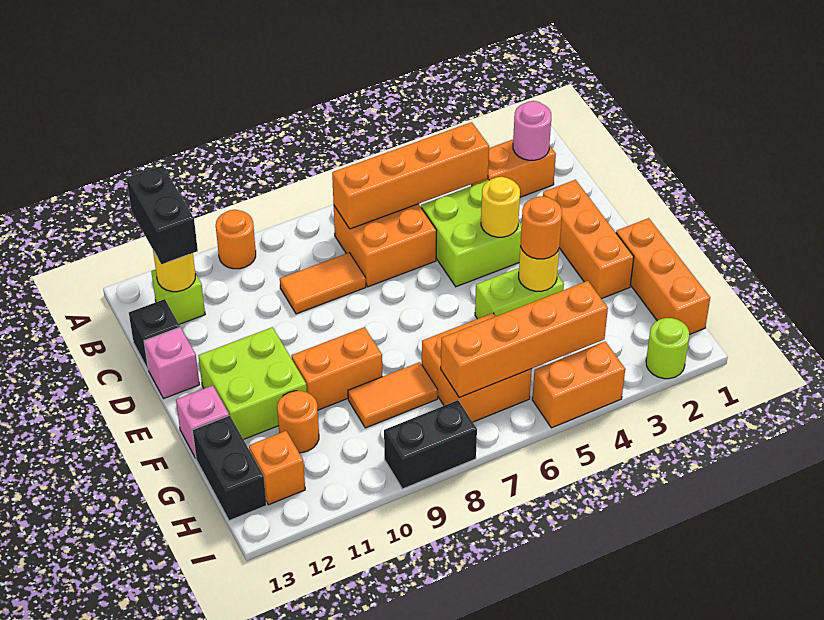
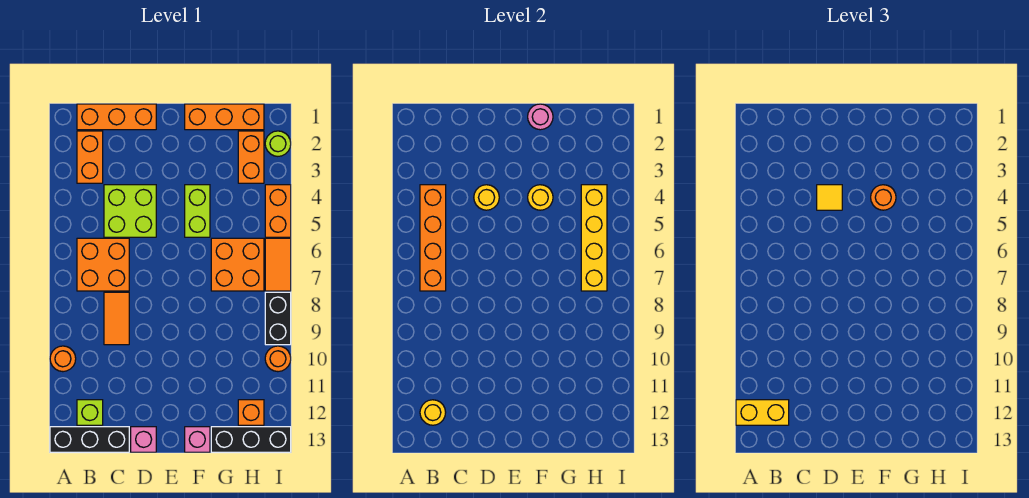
black 1x2 brick [126,165,198,264] -> yellow 1x2 brick [736,400,789,425]
pink 1x1 round brick [513,101,551,160] -> pink 1x1 round brick moved to [528,104,553,130]
black 1x1 brick [129,299,180,369] -> black 1x3 brick [50,427,129,452]
orange 1x3 brick [543,180,634,299] -> orange 1x3 brick moved to [77,104,156,130]
none -> yellow 1x1 tile [817,185,842,210]
lime 2x2 brick [198,327,307,440] -> none
orange 1x2 brick [292,327,382,410] -> orange 1x2 brick moved to [238,131,264,183]
orange 1x2 tile [348,362,438,428] -> orange 1x2 tile moved to [265,238,291,291]
orange 1x1 round brick [277,391,319,453] -> orange 1x1 round brick moved to [265,346,291,372]
black 1x2 brick [192,415,266,521] -> black 1x3 brick [211,427,291,452]
orange 1x4 brick [441,281,608,397] -> yellow 1x4 brick [581,185,607,291]

